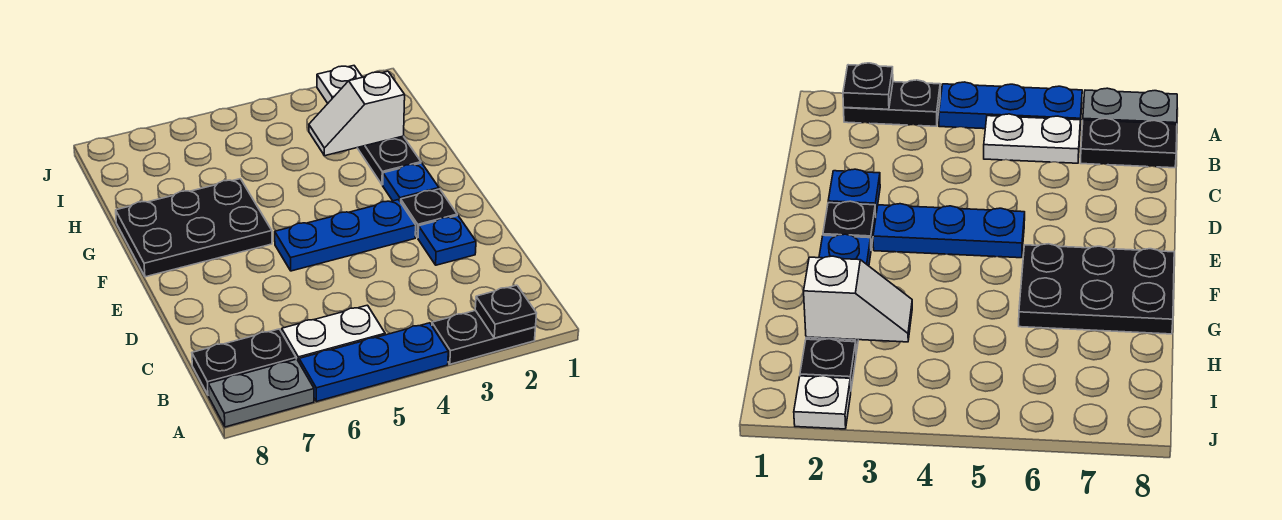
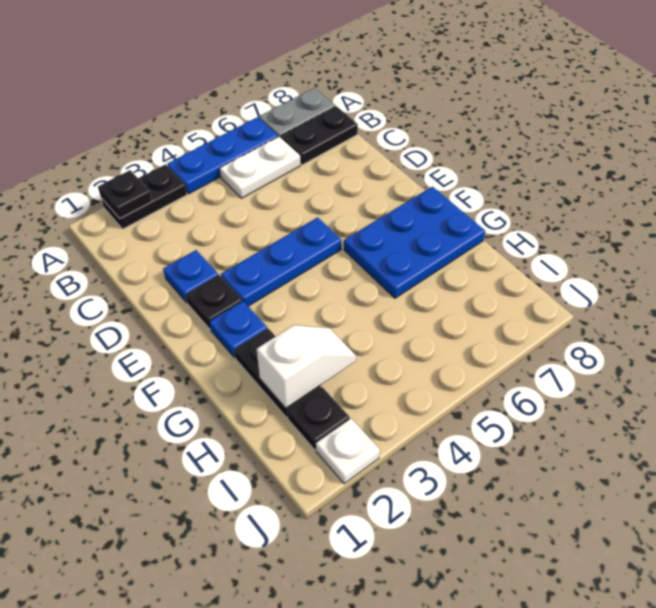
black 2x3 plate [116,179,272,277] -> blue 2x3 plate [344,187,485,298]

